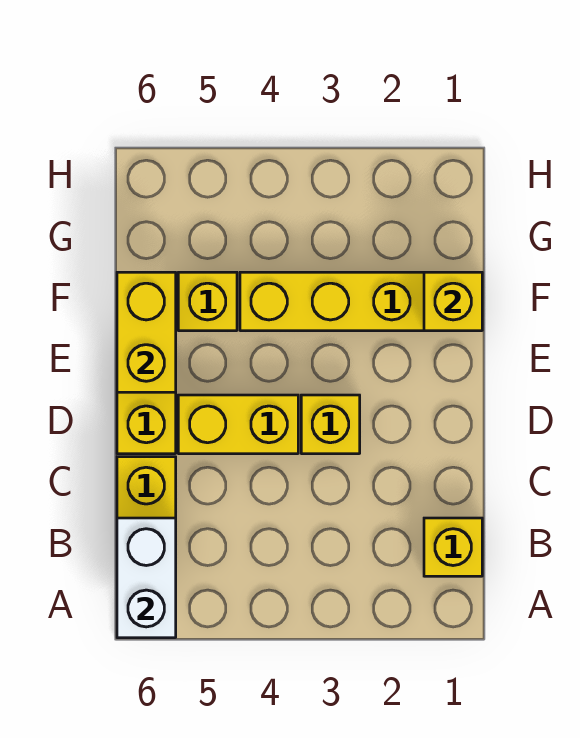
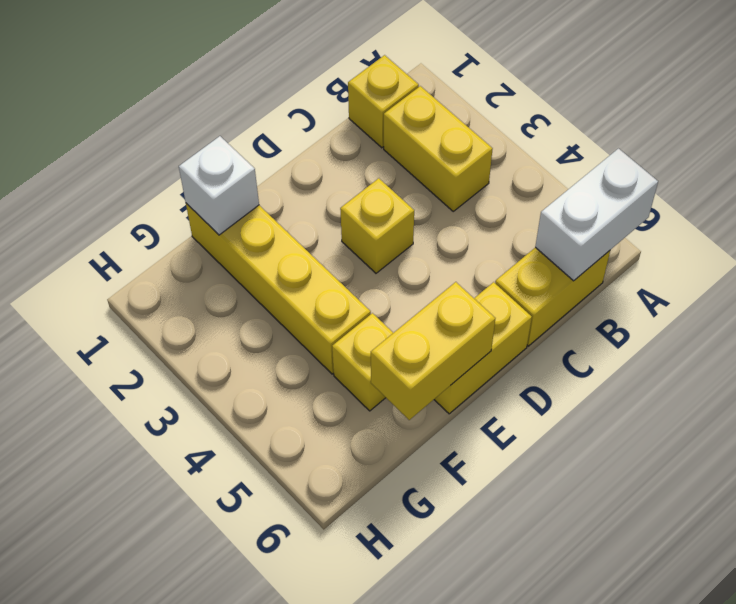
yellow 1x2 brick [178,395,298,454] -> yellow 1x2 brick moved to [384,86,493,211]
yellow 1x1 brick [424,272,482,331] -> white 1x1 brick [179,136,259,235]

